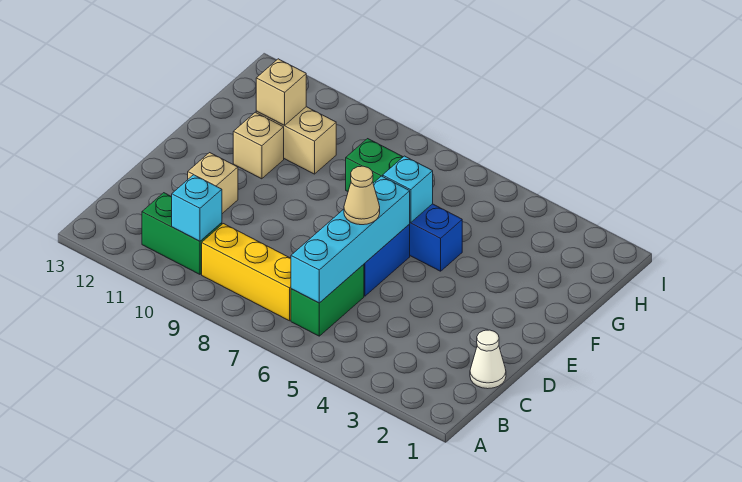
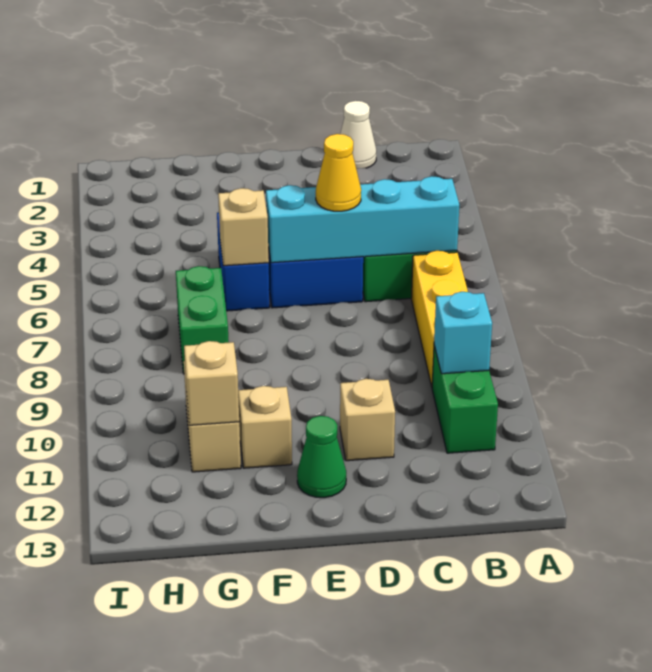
tan 1x1 cone [344,166,380,225] -> yellow 1x1 cone [316,134,361,211]
none -> green 1x1 cone [297,416,346,498]
cyan 1x1 brick [383,156,433,223] -> tan 1x1 brick [218,188,269,266]

